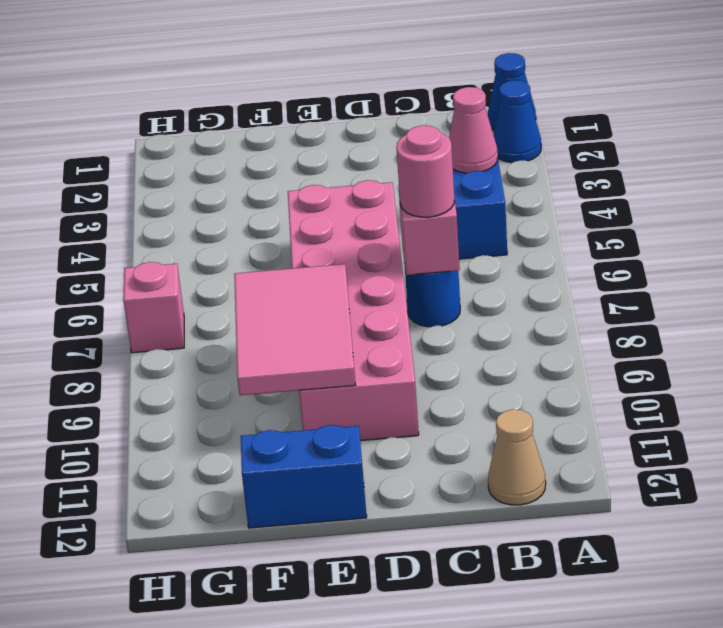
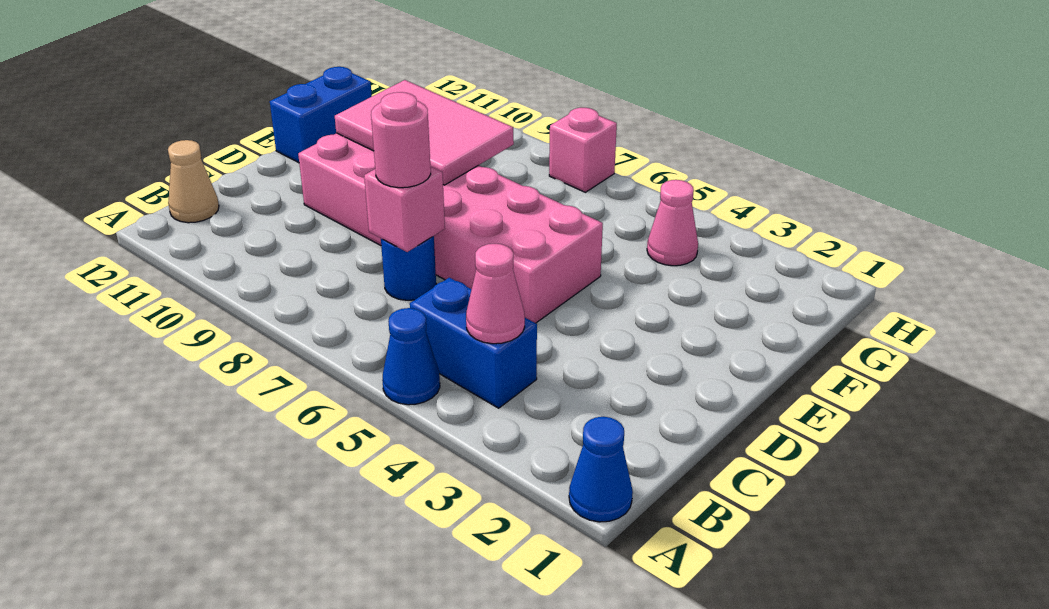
blue 1x1 cone [494,80,541,163] -> blue 1x1 cone moved to [382,308,440,405]
none -> pink 1x1 cone [647,180,698,266]

